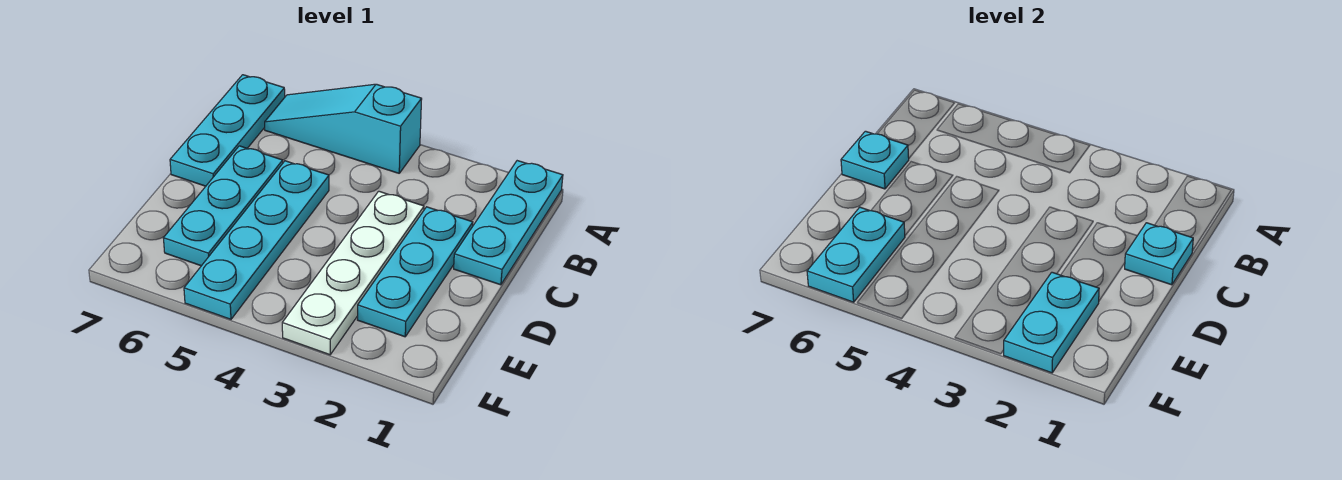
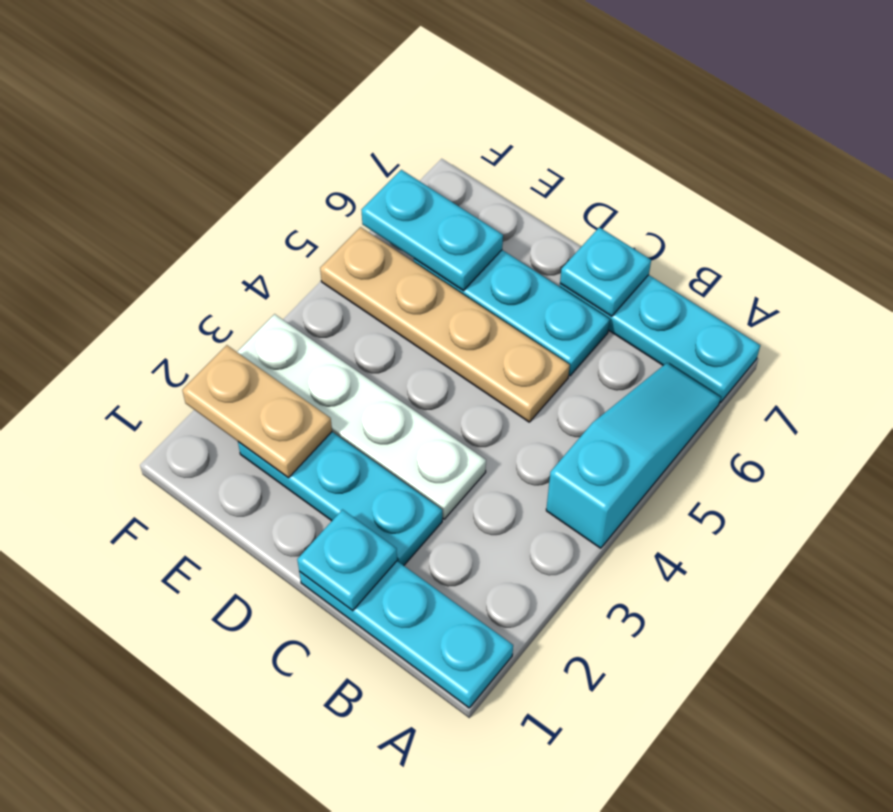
cyan 1x4 plate [184,161,329,319] -> tan 1x4 plate [320,227,570,422]
cyan 1x2 plate [1003,272,1099,373] -> tan 1x2 plate [182,345,332,478]

